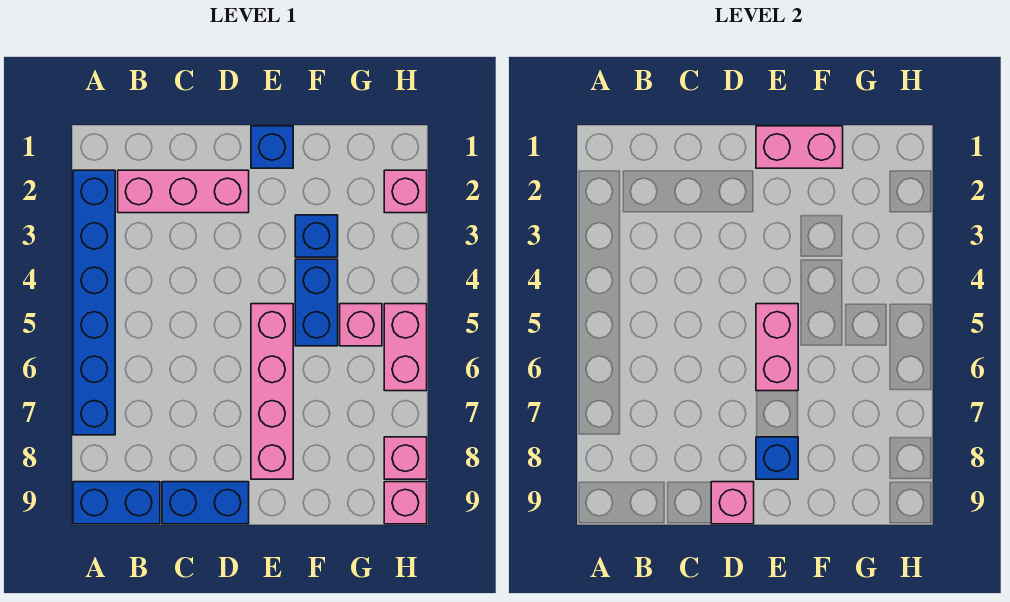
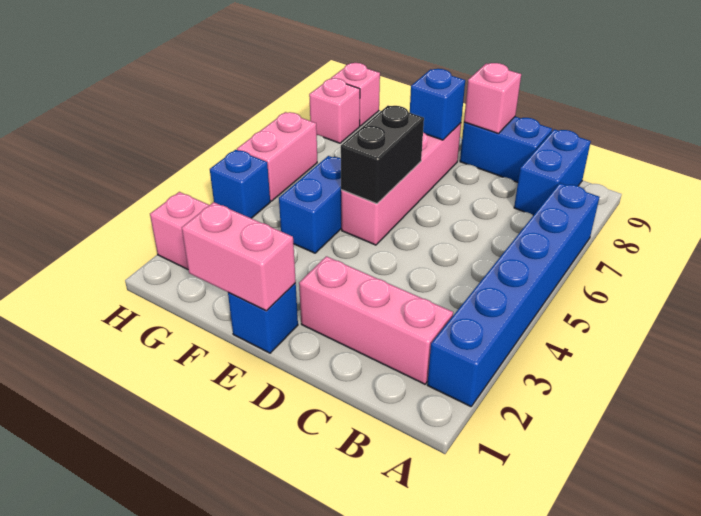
blue 1x2 brick [73,482,160,524] -> blue 1x2 brick turned to [514,129,591,215]
pink 1x2 brick [756,304,798,391] -> black 1x2 brick [341,106,424,204]
blue 1x1 brick [295,215,338,257] -> blue 1x1 brick moved to [210,150,270,218]
pink 1x1 brick [340,304,382,346] -> none

